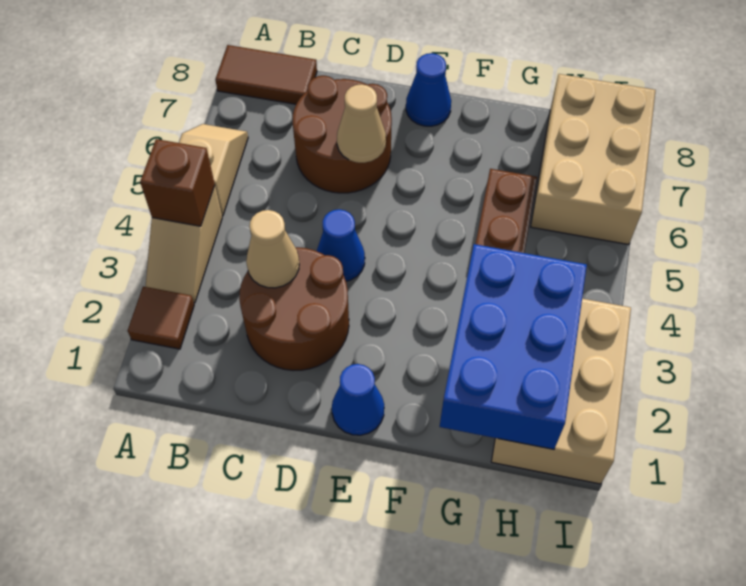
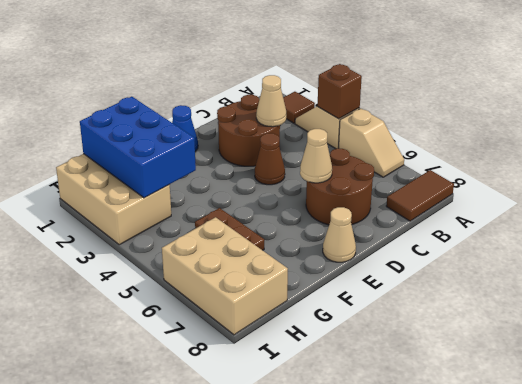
blue 1x1 cone [317,209,365,281] -> brown 1x1 cone [255,133,285,185]
blue 1x1 cone [406,53,451,126] -> tan 1x1 cone [323,207,356,262]

